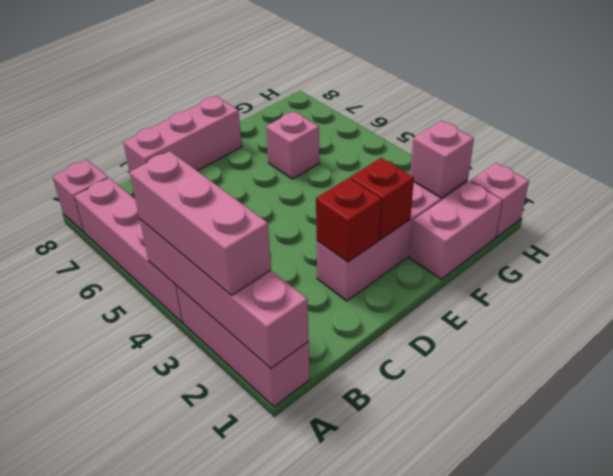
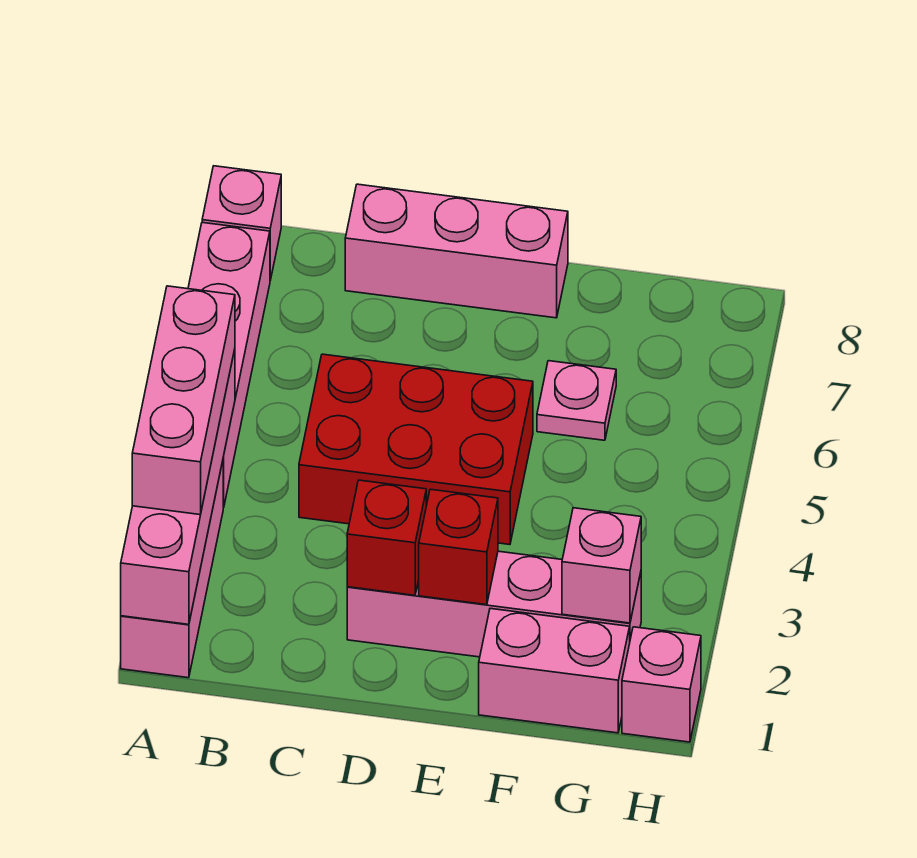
none -> red 2x3 brick [299,354,533,545]
pink 1x1 brick [266,111,319,179] -> pink 1x1 plate [537,361,616,440]

